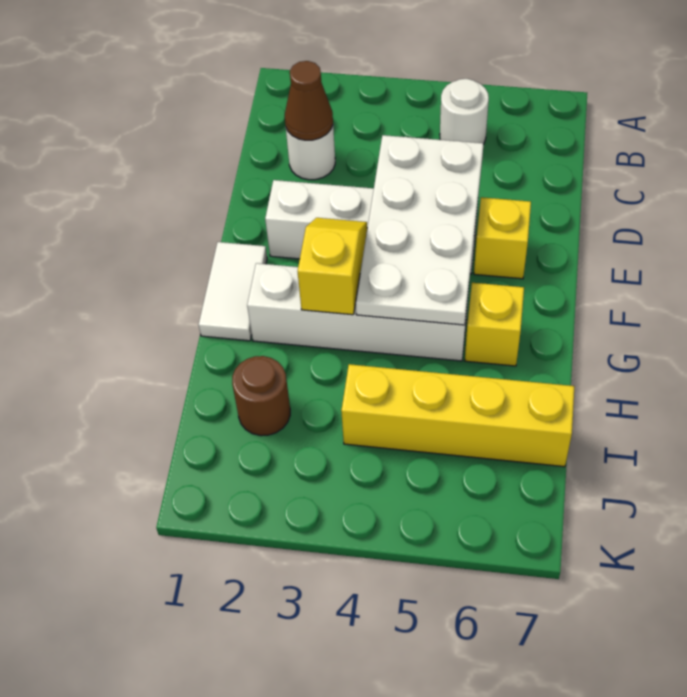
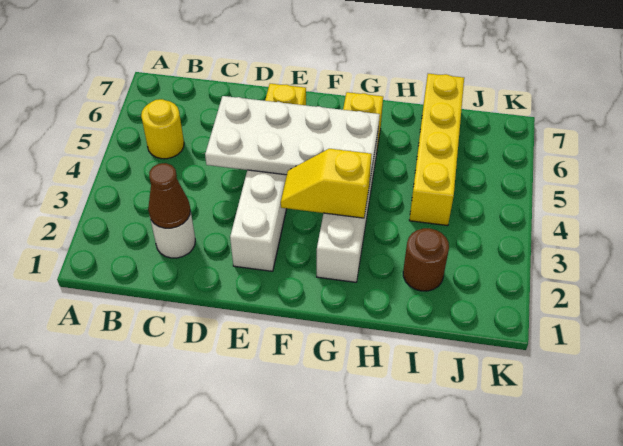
white 1x1 round brick [440,79,489,144] -> yellow 1x1 round brick [141,99,184,159]
white 1x2 tile [199,242,267,341] -> none

